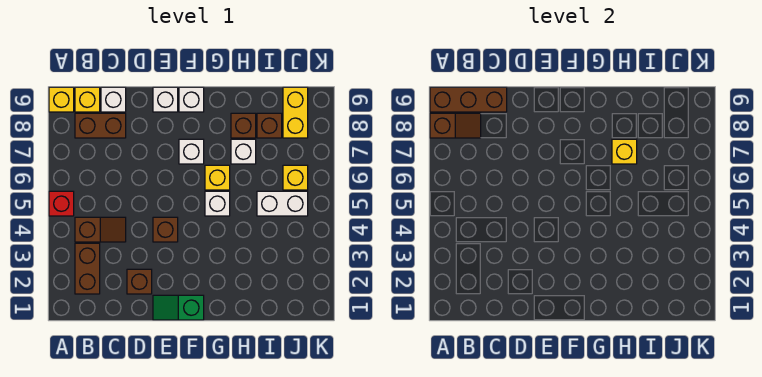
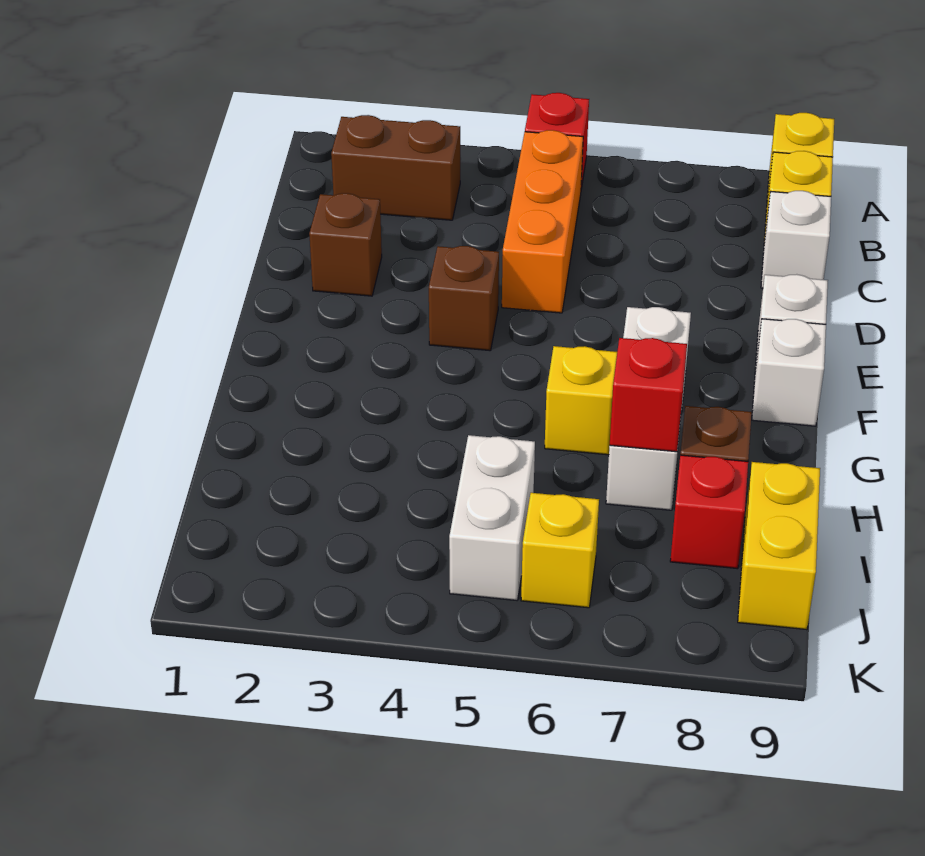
brown 1x2 slope [430,113,481,138] -> none
brown 1x3 brick [430,87,507,112] -> none
brown 1x2 slope [75,217,126,242] -> none
none -> orange 1x3 brick [502,130,583,313]
brown 1x2 brick [75,113,126,138] -> none
green 1x2 slope [153,295,204,320] -> none
white 1x1 brick [205,191,230,216] -> none
yellow 1x1 brick [612,139,637,164] -> red 1x1 brick [610,338,687,452]
brown 1x1 brick [257,113,282,138] -> red 1x1 brick [670,455,748,569]
yellow 1x2 brick [283,87,308,138] -> yellow 1x2 brick turned to [738,462,820,630]

